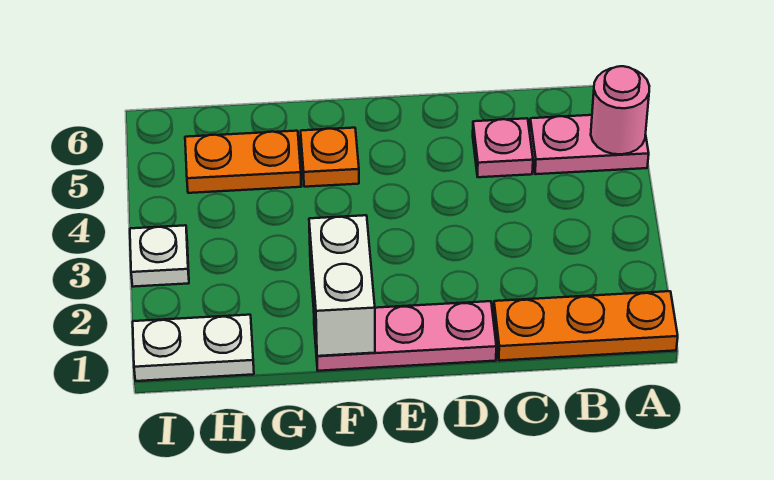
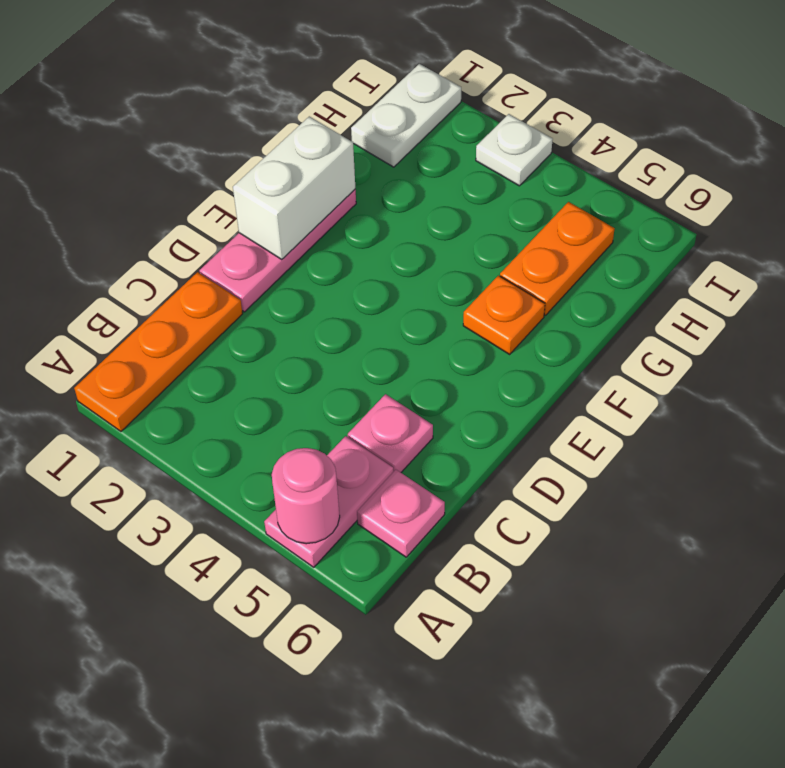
none -> pink 1x1 plate [357,470,445,557]
white 1x2 brick [309,215,375,356] -> white 1x2 brick turned to [233,116,355,259]

